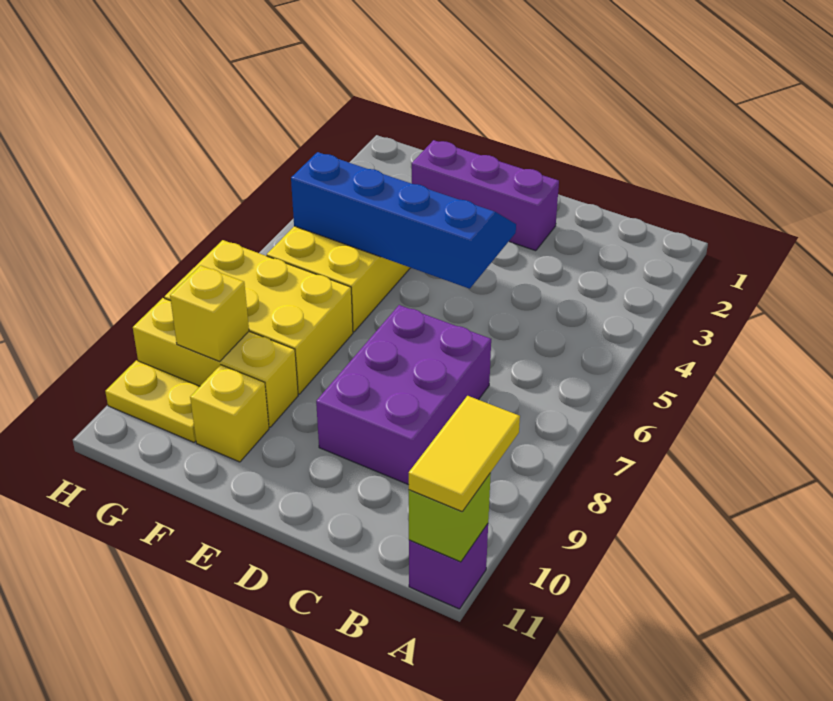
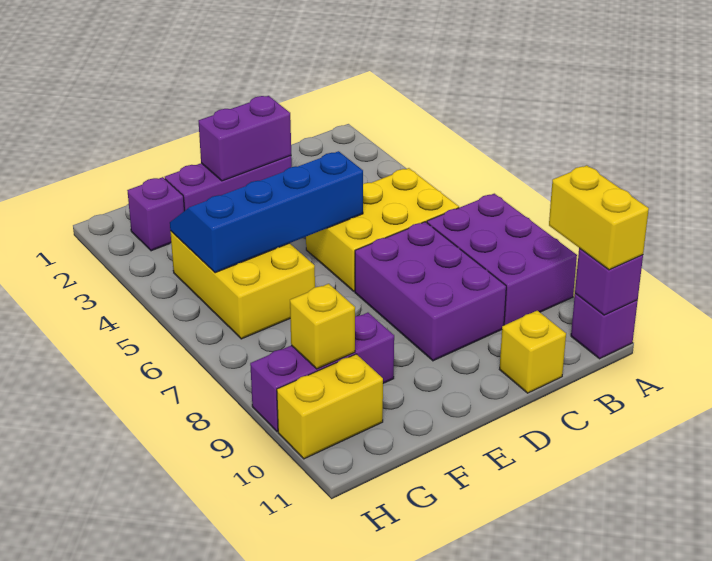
none -> purple 2x3 brick [427,194,577,325]
yellow 1x2 tile [409,396,520,512] -> yellow 1x2 brick [549,165,649,270]
lime 1x1 brick [409,473,491,562] -> purple 1x1 brick [575,248,643,315]
none -> purple 1x2 brick [199,96,291,181]
yellow 2x3 brick [164,240,353,394] -> yellow 2x3 brick moved to [306,168,459,291]
yellow 1x3 brick [133,298,298,427] -> purple 1x3 brick [250,313,394,432]
yellow 1x1 brick [190,365,269,462] -> yellow 1x1 brick moved to [500,311,566,393]
none -> purple 1x1 brick [127,177,184,251]
yellow 1x2 plate [105,360,200,442] -> yellow 1x2 brick [277,354,383,459]

